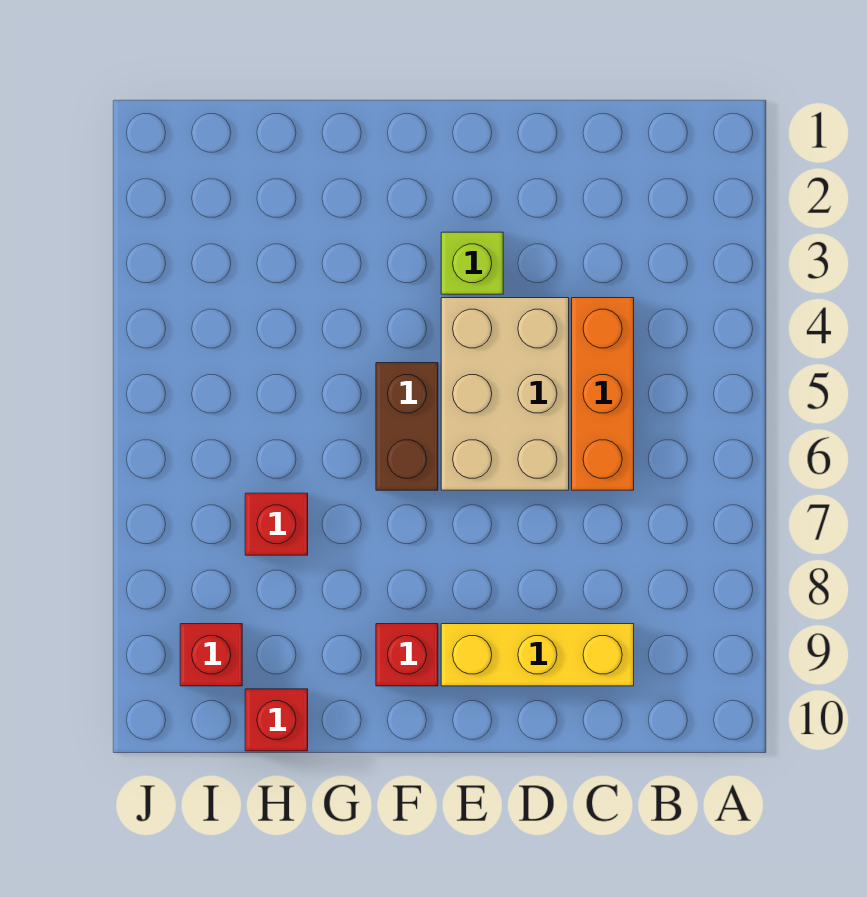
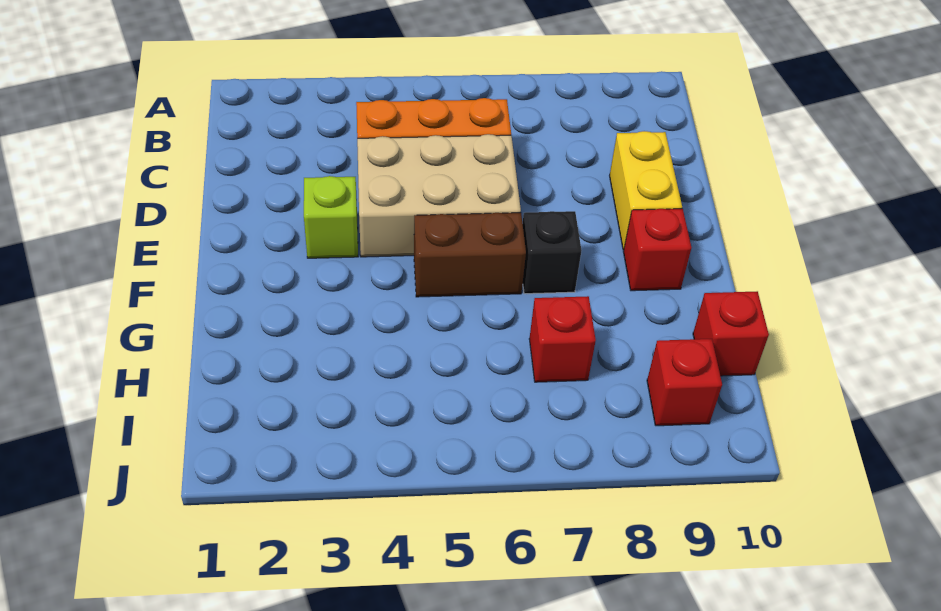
yellow 1x3 brick [441,624,634,686] -> yellow 1x2 brick [610,131,682,250]
none -> black 1x1 brick [523,211,581,294]

